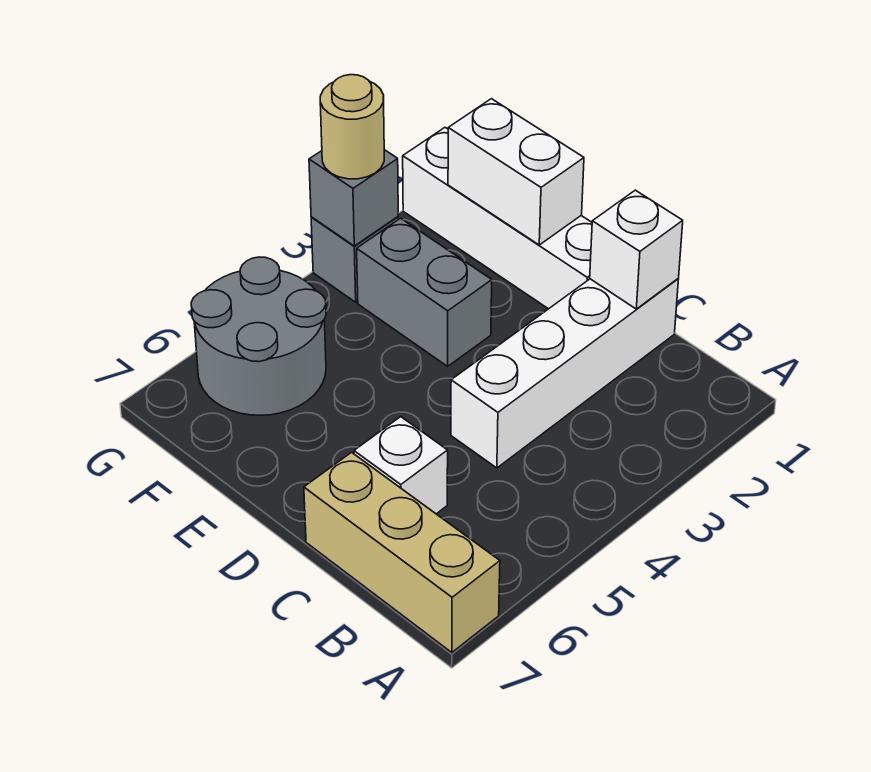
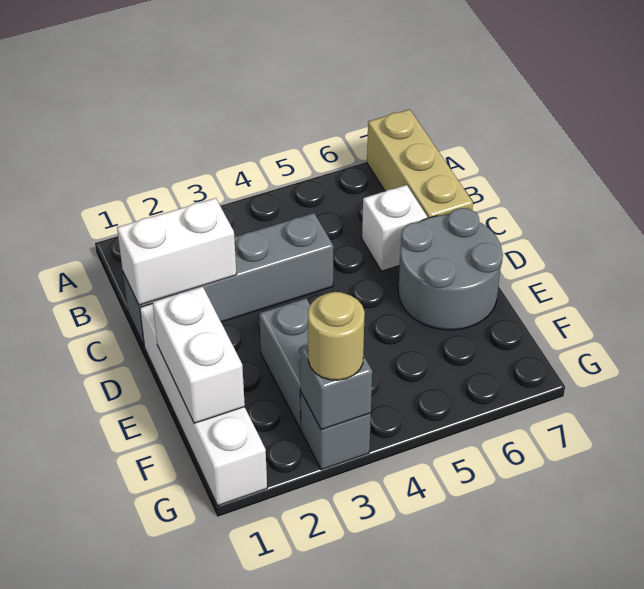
white 1x4 brick [451,279,678,468] -> grey 1x4 brick [123,213,333,345]
white 1x1 brick [590,190,683,309] -> white 1x2 brick [117,198,236,305]
grey 2x2 round brick [191,257,326,415] -> grey 2x2 round brick moved to [398,208,503,330]

